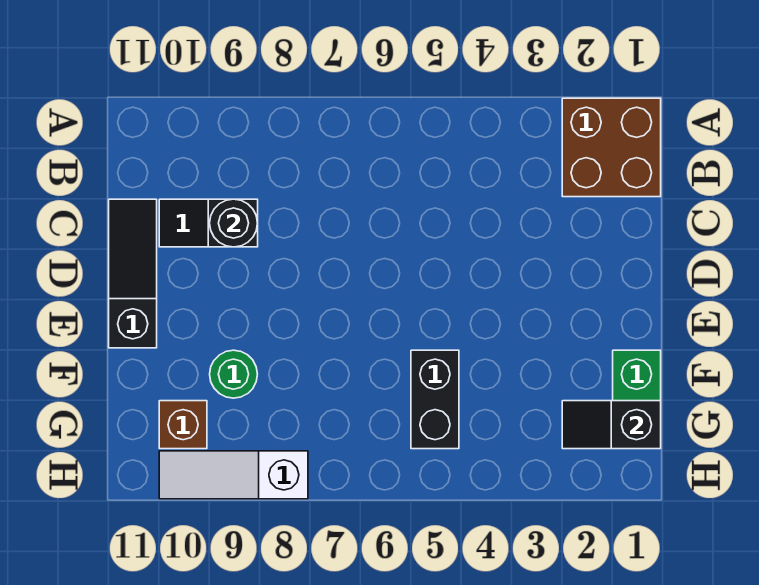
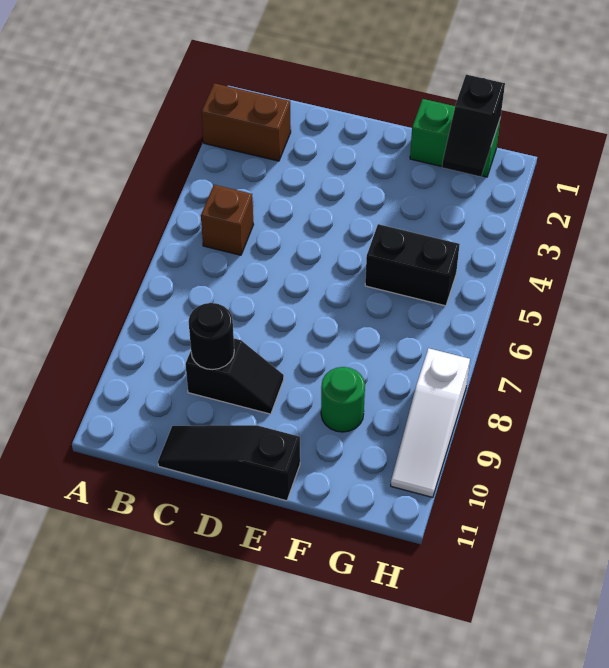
brown 2x2 brick [562,98,661,197] -> brown 1x2 brick [201,83,291,161]
black 1x2 slope [159,199,258,247] -> black 1x2 slope turned to [185,338,284,414]
brown 1x1 brick [159,401,207,449] -> brown 1x1 brick moved to [201,185,254,255]

